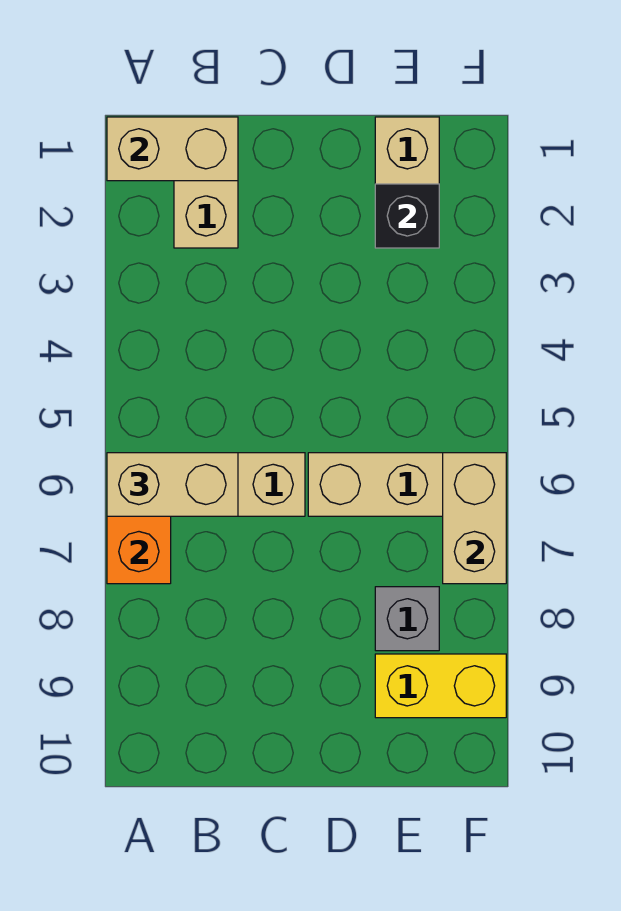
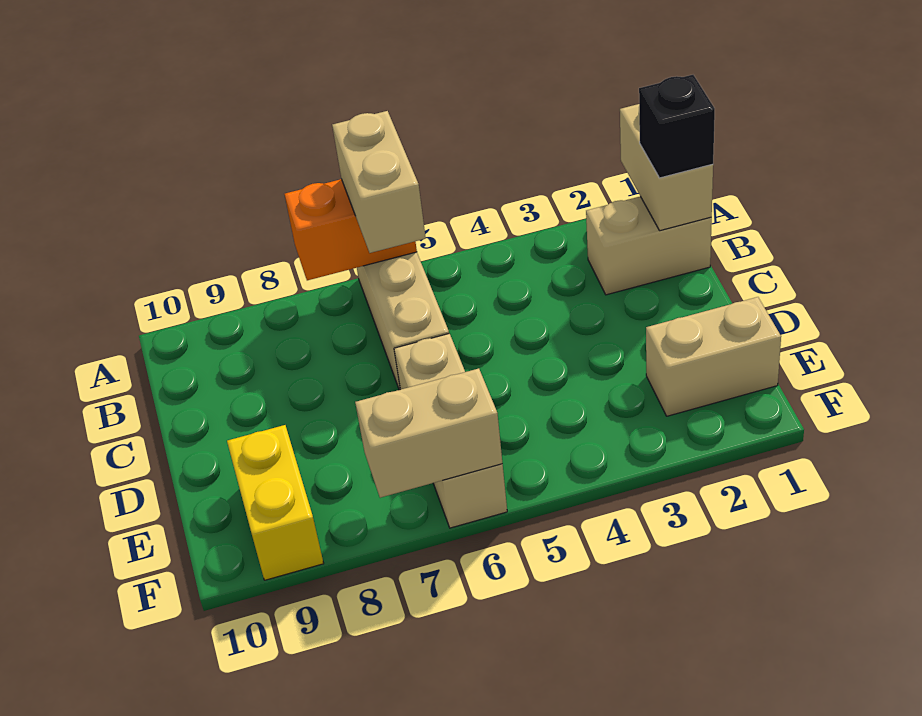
black 1x1 brick [375,184,439,248] -> black 1x1 brick moved to [639,75,715,178]
grey 1x1 brick [375,587,439,651] -> none

